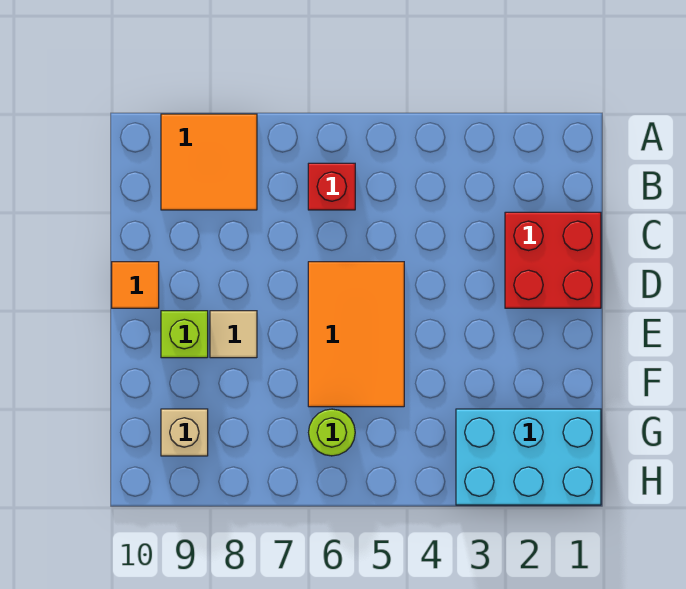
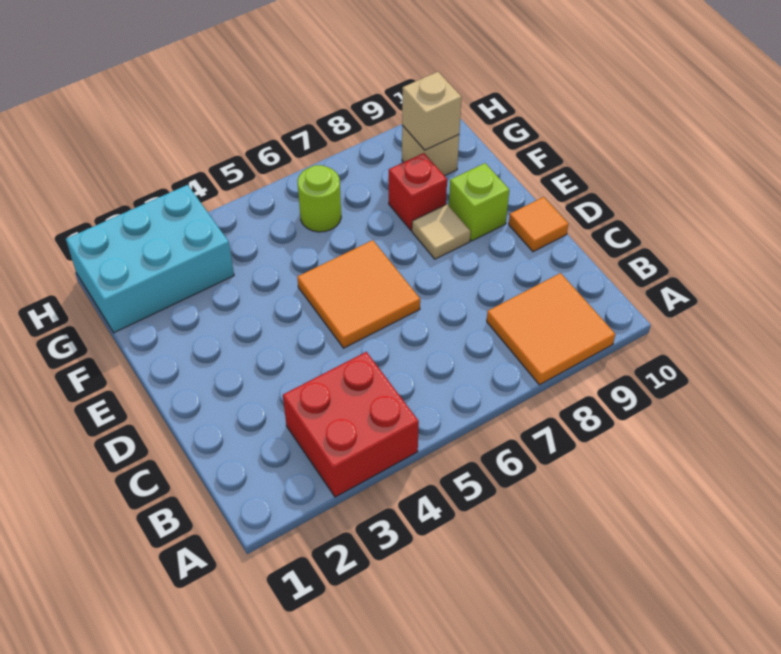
red 1x1 brick [308,163,355,210] -> red 1x1 brick moved to [389,153,447,230]
red 2x2 brick [505,212,601,308] -> red 2x2 brick moved to [283,352,419,497]
orange 2x3 tile [308,262,404,407] -> orange 2x2 tile [297,240,420,348]
none -> tan 1x1 brick [402,72,462,150]

